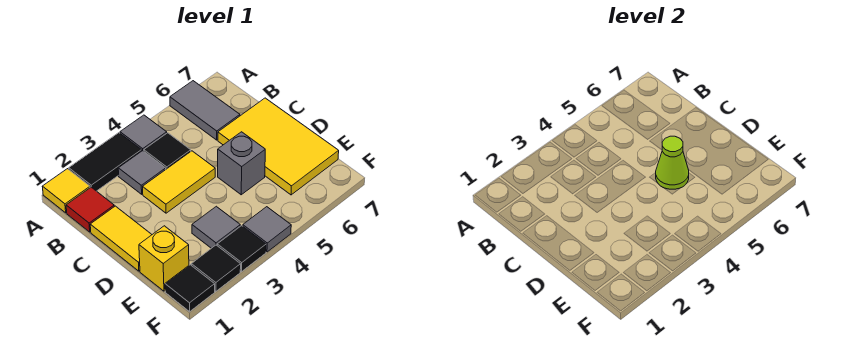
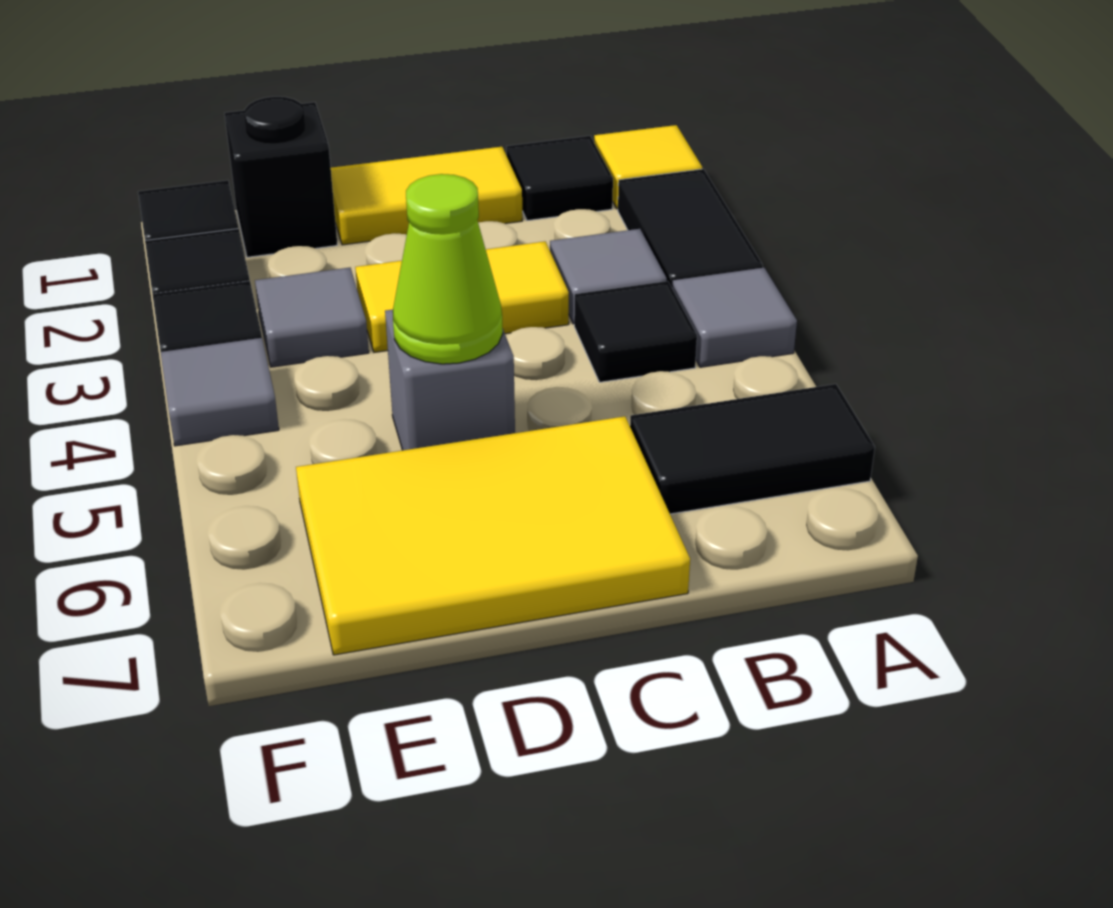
grey 1x2 tile [170,81,240,140] -> black 1x2 tile [630,384,875,514]
red 1x1 tile [66,187,114,232] -> black 1x1 tile [507,136,613,221]
yellow 1x2 tile [143,151,215,213] -> yellow 1x2 tile turned to [355,241,569,352]
yellow 1x1 brick [139,226,189,291] -> black 1x1 brick [224,97,337,257]

